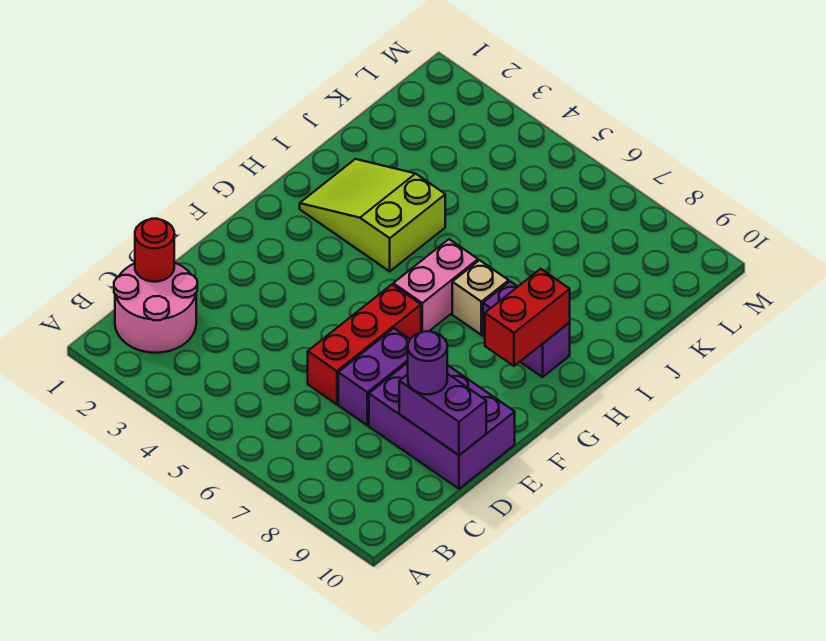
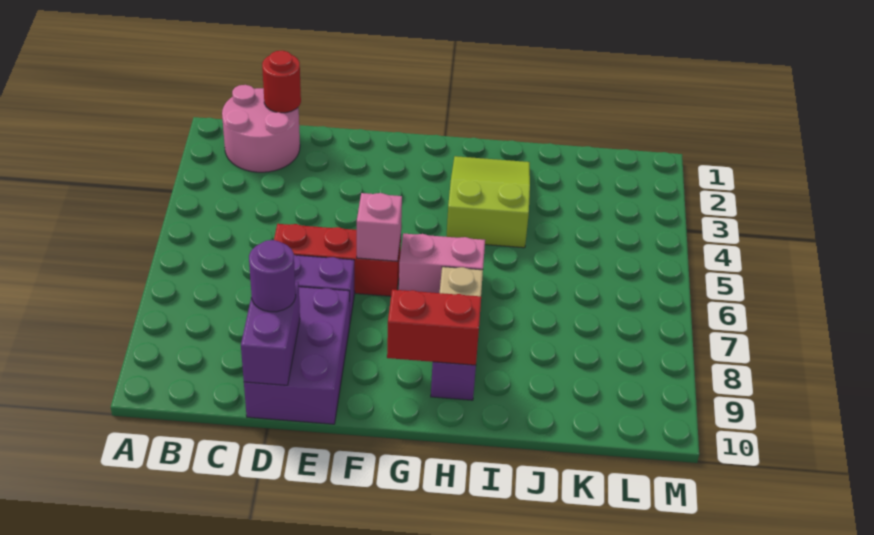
none -> pink 1x1 brick [357,193,402,261]

